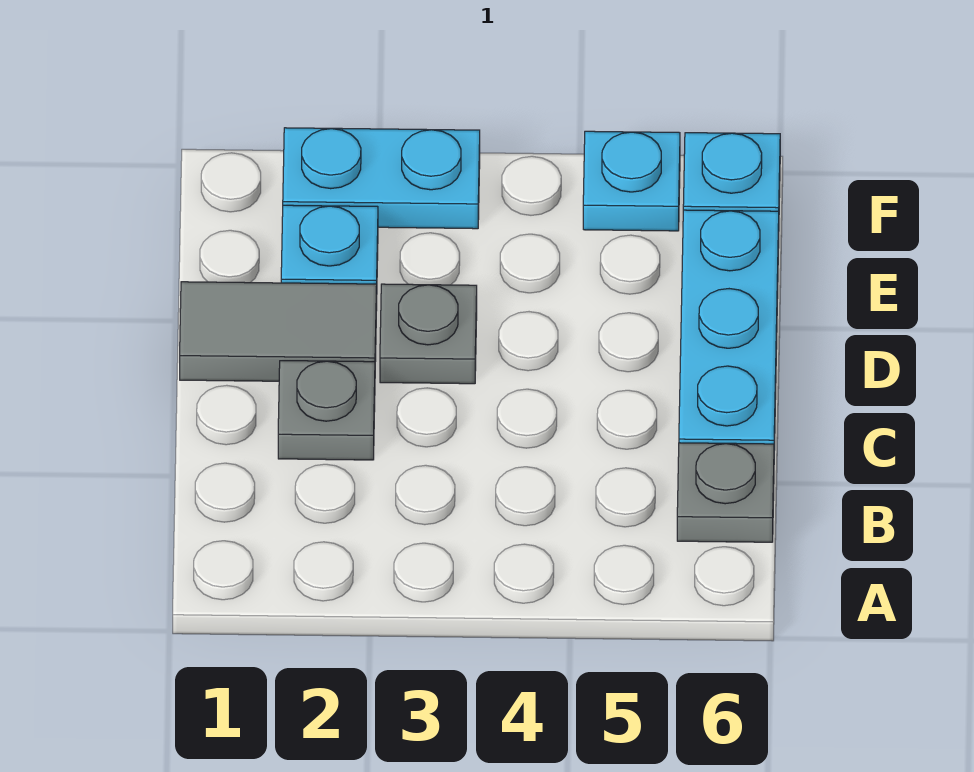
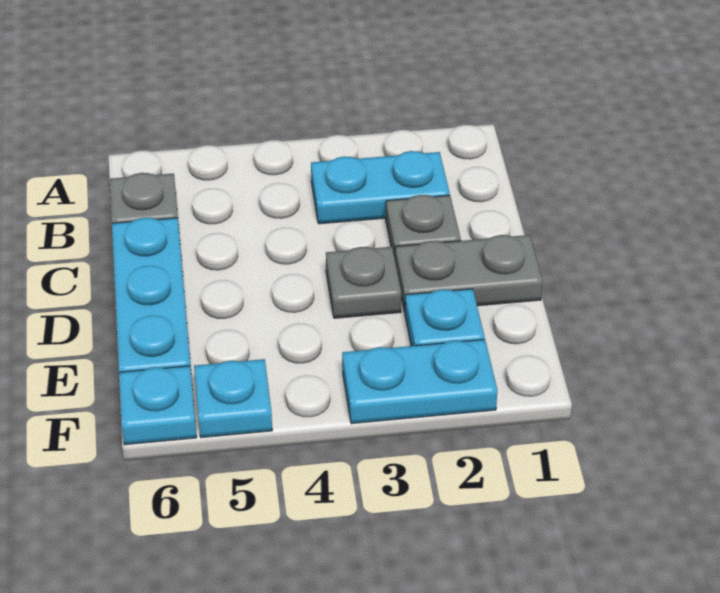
none -> cyan 1x2 plate [311,151,450,224]
grey 1x2 tile [180,282,377,381] -> grey 1x2 plate [395,235,543,312]

